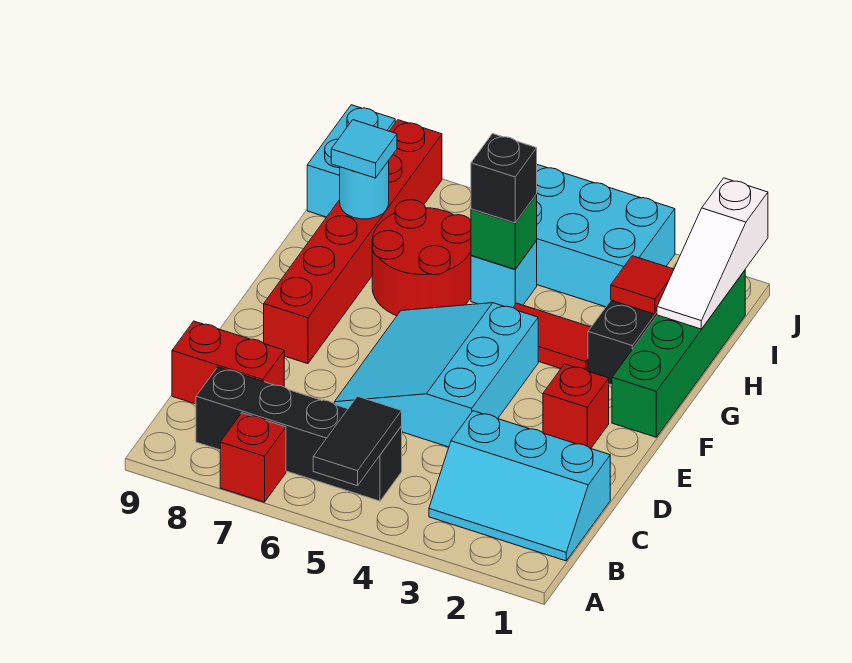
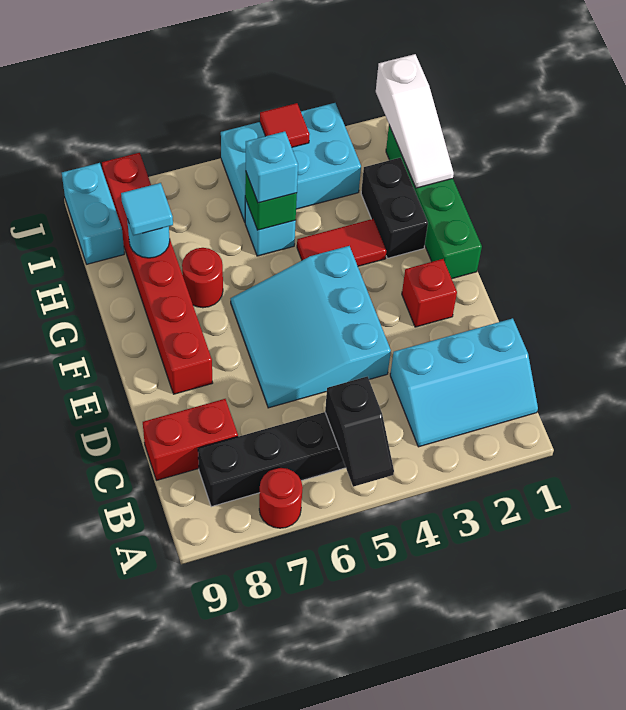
black 1x2 tile [313,396,402,486] -> black 1x2 slope [325,376,394,487]
red 1x1 brick [220,413,286,502] -> red 1x1 round brick [259,468,303,528]
red 2x2 round brick [372,200,471,316] -> red 1x1 round brick [182,248,223,308]
red 1x1 tile [611,256,674,314] -> red 1x1 tile moved to [260,103,310,147]
black 1x1 brick [471,134,537,223] -> cyan 1x1 brick [246,131,298,203]

